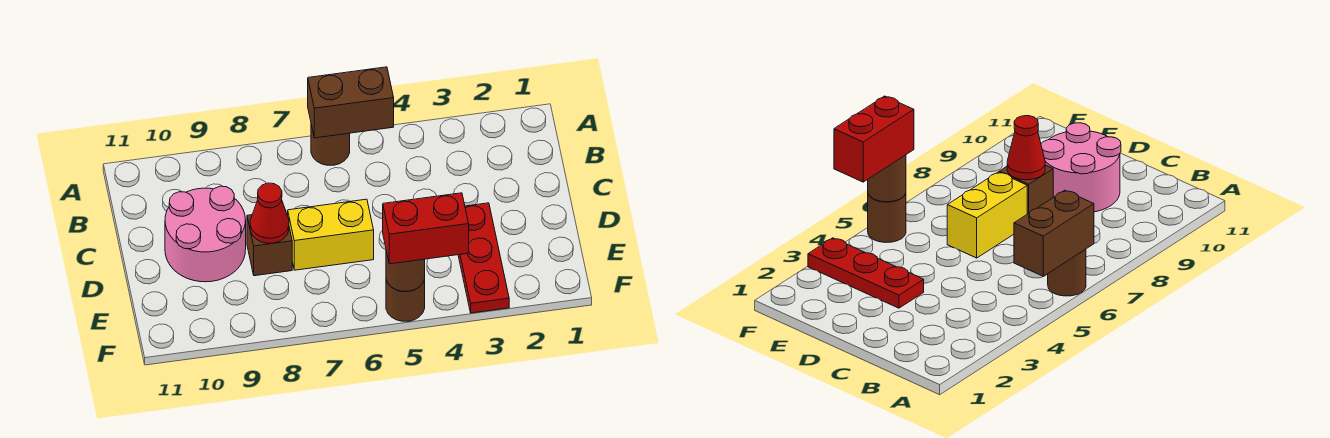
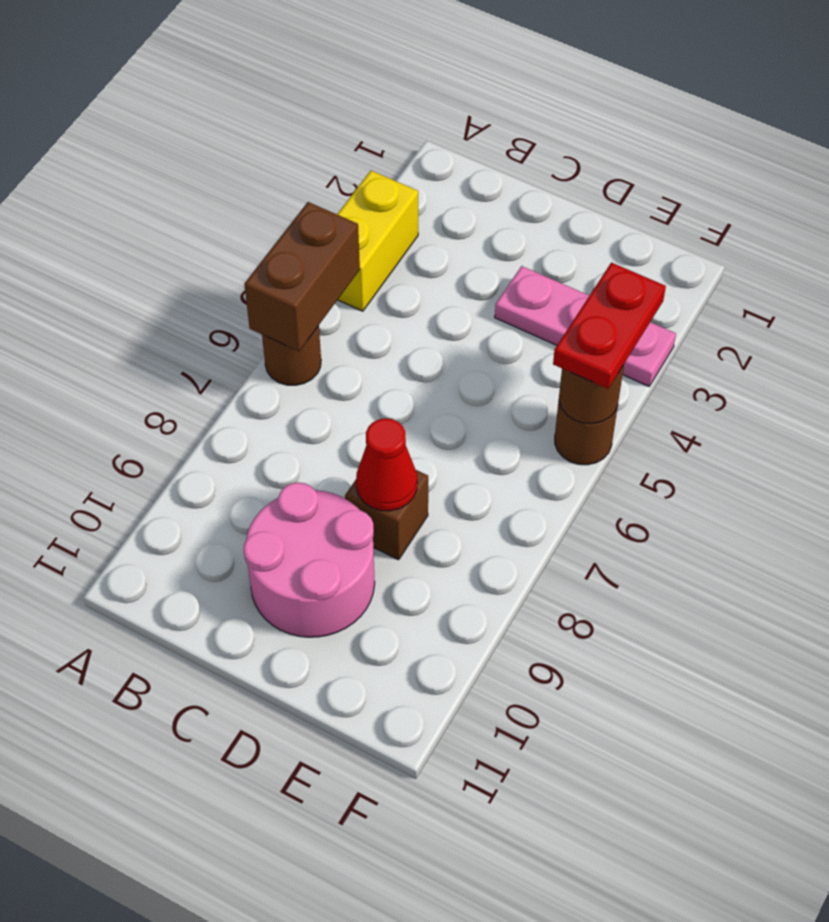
red 1x3 plate [458,203,509,313] -> pink 1x3 plate [495,266,676,386]
yellow 1x2 brick [288,199,374,270] -> yellow 1x2 brick moved to [337,171,418,311]
red 1x2 brick [383,193,469,264] -> red 1x2 plate [553,263,666,389]

